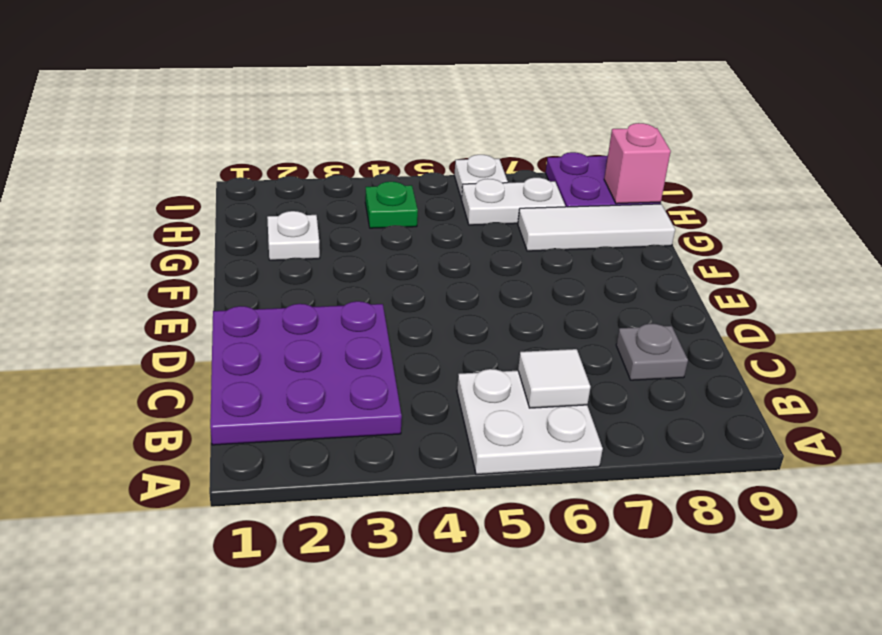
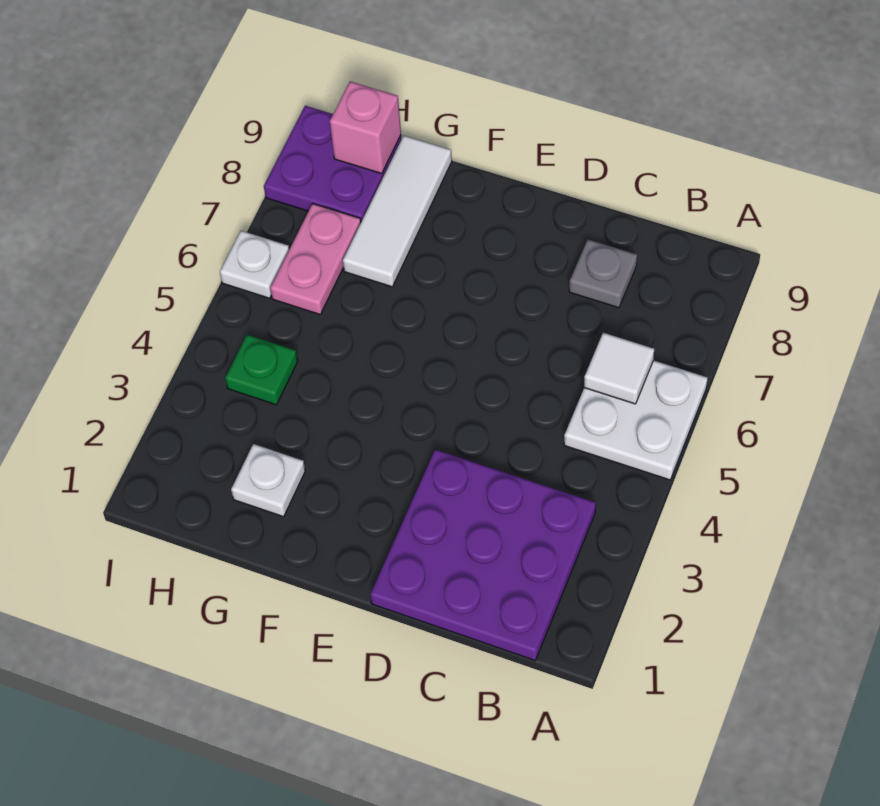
white 1x2 plate [462,178,565,225] -> pink 1x2 plate [270,204,361,314]

